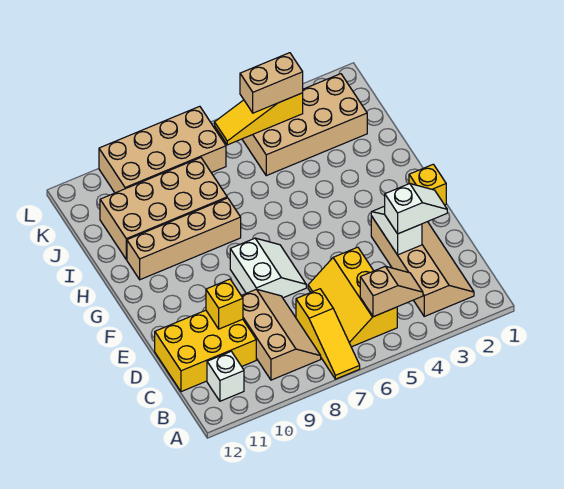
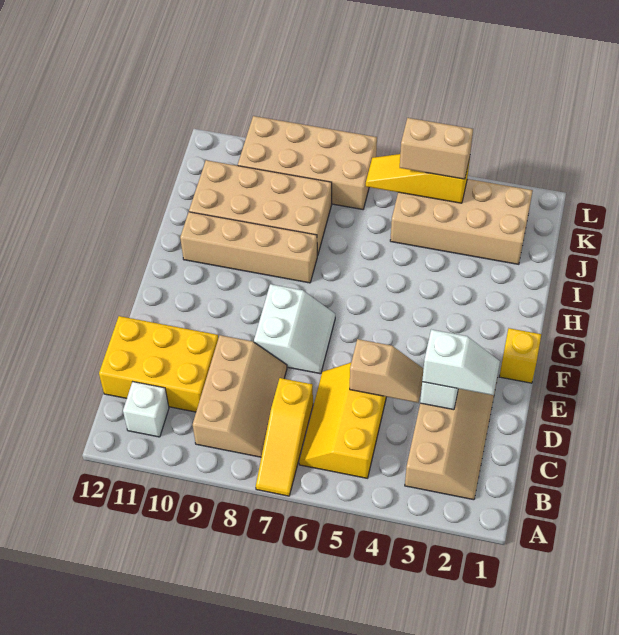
tan 1x2 slope [360,266,423,317] -> tan 1x2 slope moved to [350,339,423,403]
yellow 1x1 brick [206,279,243,329] -> none

